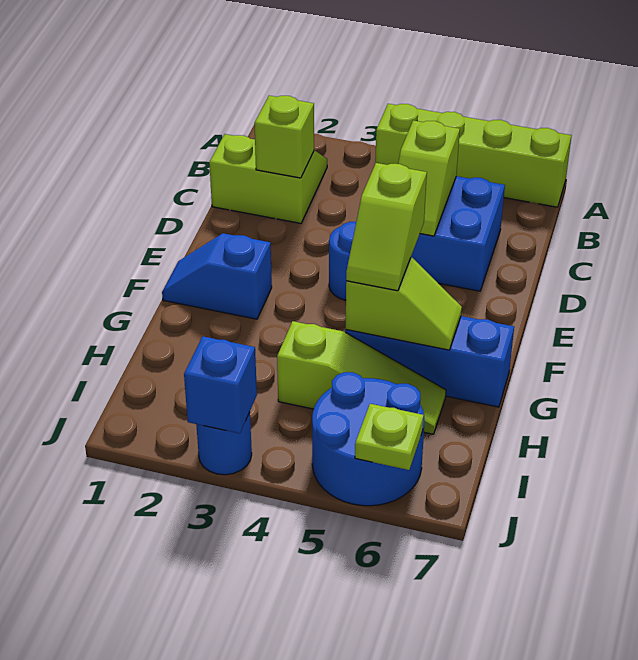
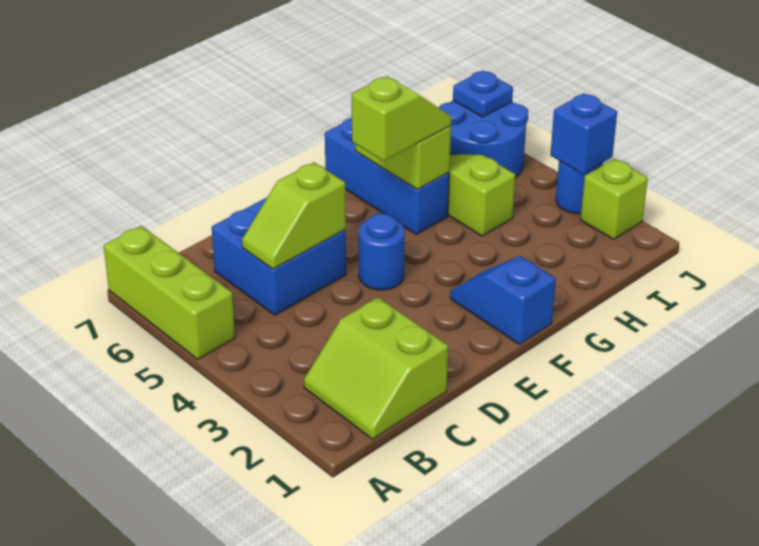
lime 1x4 brick [375,104,572,207] -> lime 1x3 brick [104,226,235,359]
lime 1x1 brick [254,96,314,178] -> lime 1x1 brick moved to [581,159,648,239]
lime 1x2 slope [398,120,460,236] -> lime 1x2 slope turned to [242,162,346,269]
blue 1x2 slope [162,233,272,319] -> blue 1x2 slope turned to [451,256,556,344]
lime 1x1 plate [355,404,424,470] -> blue 1x1 plate [453,71,513,117]

